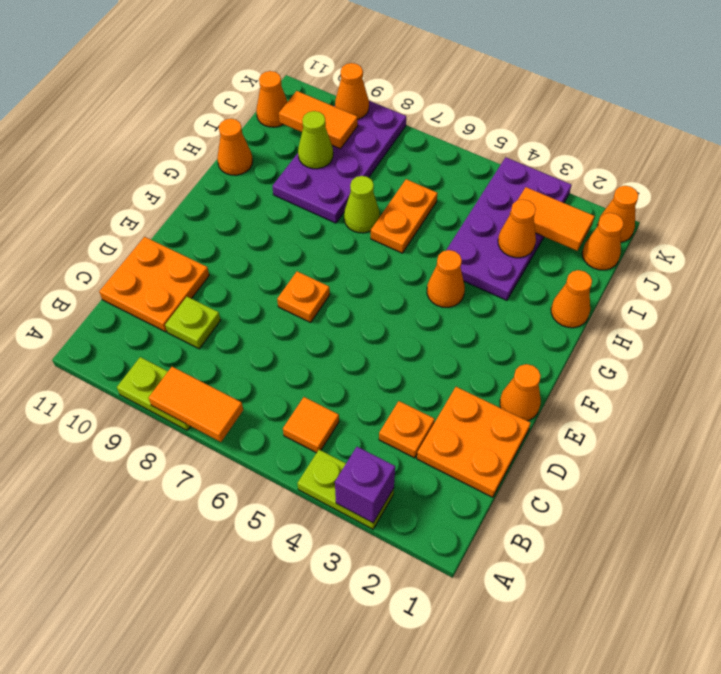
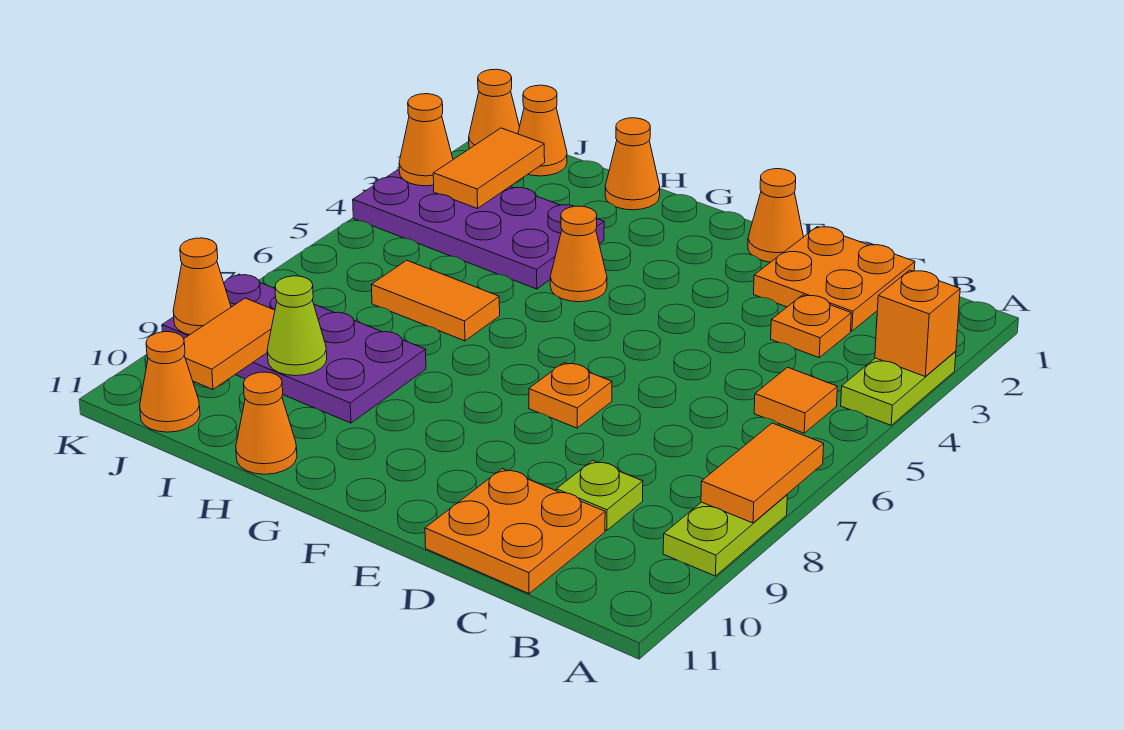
purple 1x1 brick [335,447,395,523] -> orange 1x1 brick [875,270,960,376]
orange 1x2 plate [371,179,438,253] -> orange 1x2 tile [371,260,500,341]
lime 1x1 cone [344,176,380,233] -> none
orange 1x1 cone [498,199,536,258] -> orange 1x1 cone moved to [399,94,453,186]

